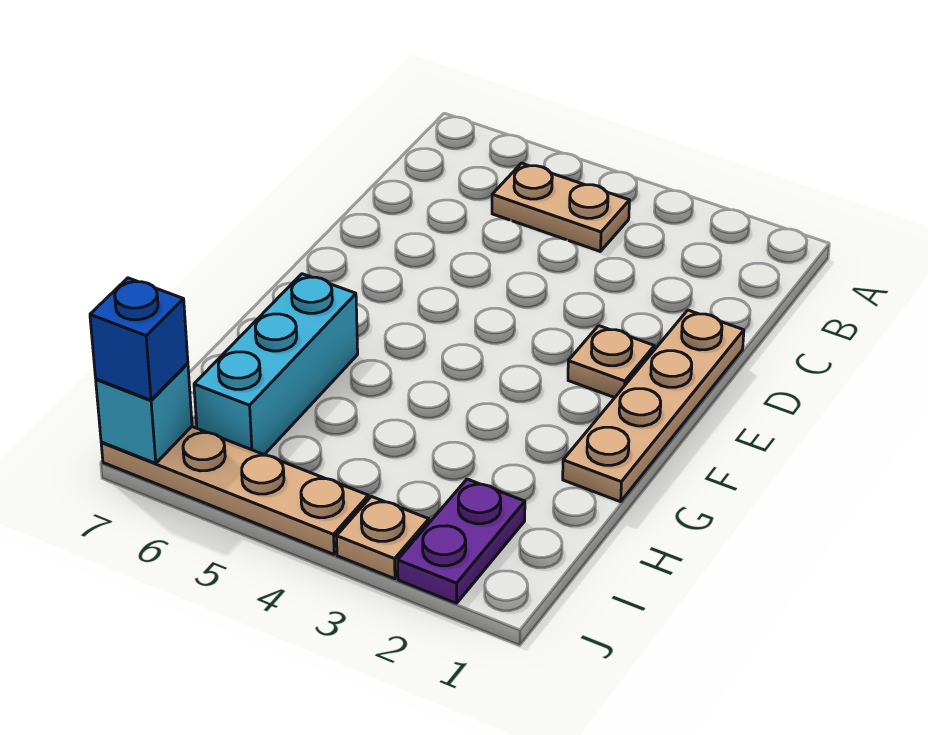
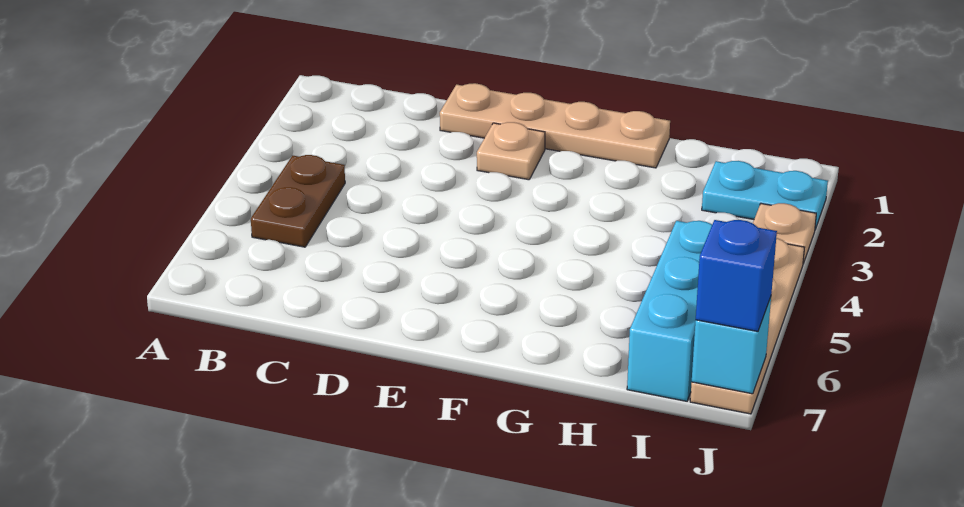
tan 1x2 plate [492,163,630,251] -> brown 1x2 plate [251,155,345,247]
cyan 1x3 brick [194,274,358,455] -> cyan 1x3 brick turned to [627,221,712,401]
purple 1x2 plate [398,479,525,603] -> cyan 1x2 plate [702,161,828,229]

